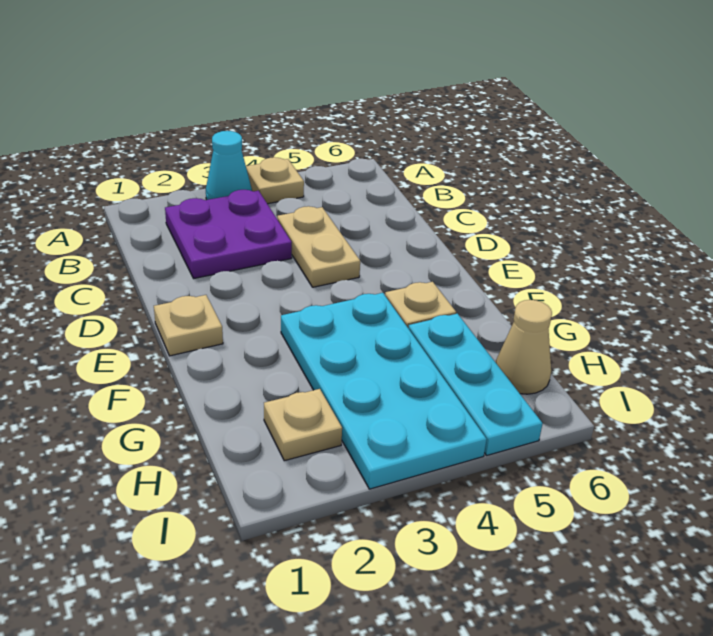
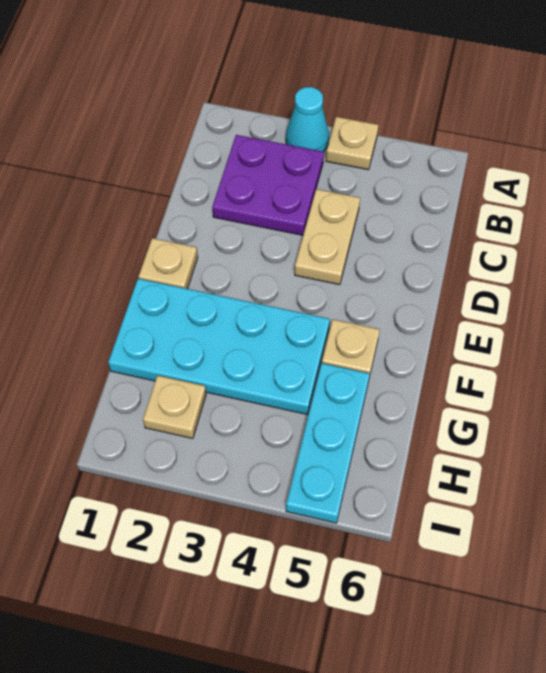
cyan 2x4 plate [281,293,487,489] -> cyan 2x4 plate turned to [108,278,330,414]
tan 1x1 cone [496,300,552,394] -> none

